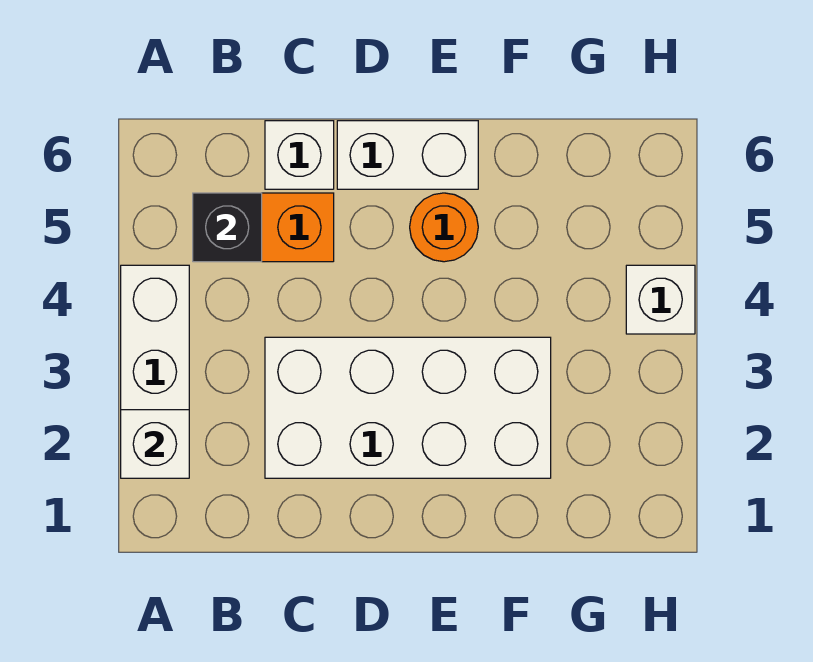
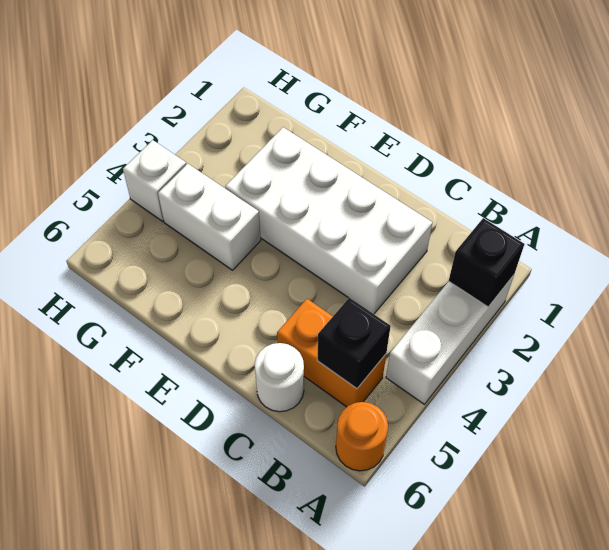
white 1x1 brick [121,410,189,478] -> black 1x1 brick [449,218,524,307]
white 1x1 brick [265,121,334,189] -> white 1x1 round brick [255,343,304,412]
white 1x2 brick [337,121,478,189] -> white 1x2 brick moved to [158,164,261,270]
orange 1x1 round brick [410,193,478,262] -> orange 1x1 round brick moved to [336,402,388,471]

